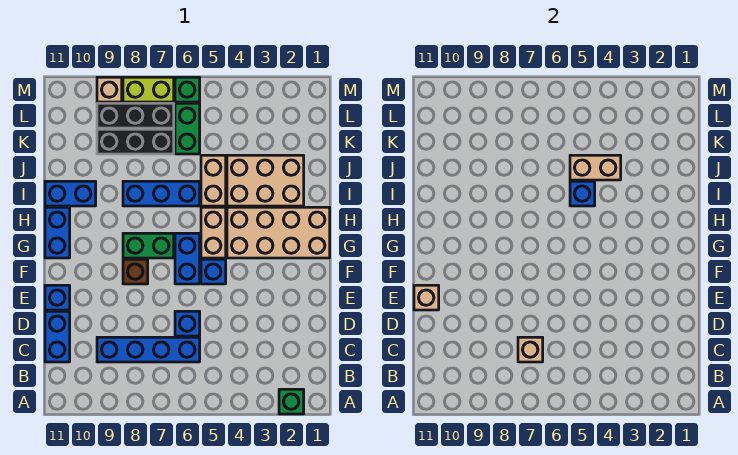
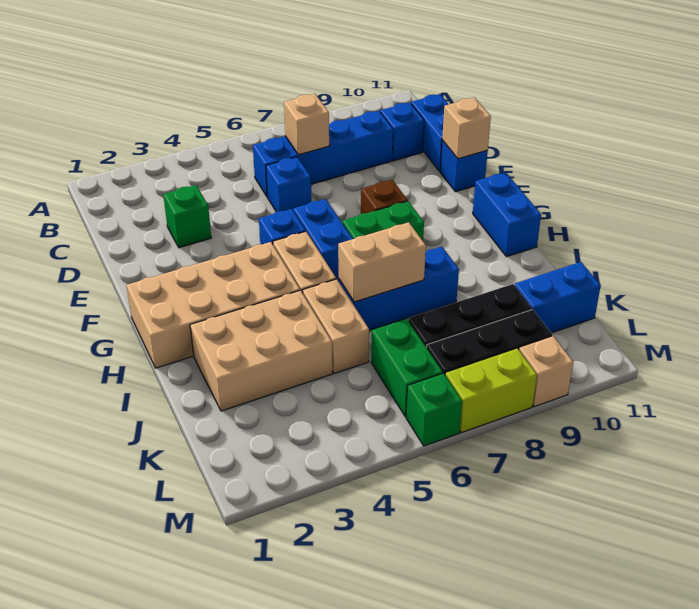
green 1x1 brick [279,389,304,414] -> green 1x1 brick moved to [163,185,211,248]
blue 1x1 brick [570,181,595,206] -> blue 1x1 brick moved to [380,102,424,161]
blue 1x2 brick [45,181,96,206] -> blue 1x2 brick moved to [514,262,601,333]
tan 1x2 brick [570,155,621,180] -> tan 1x2 brick moved to [338,222,426,302]

